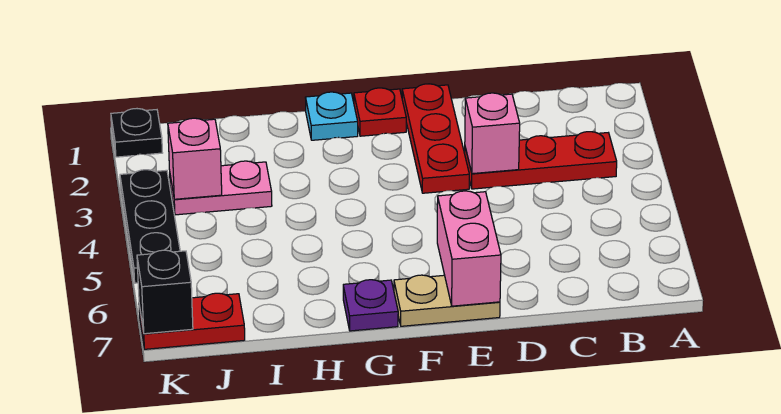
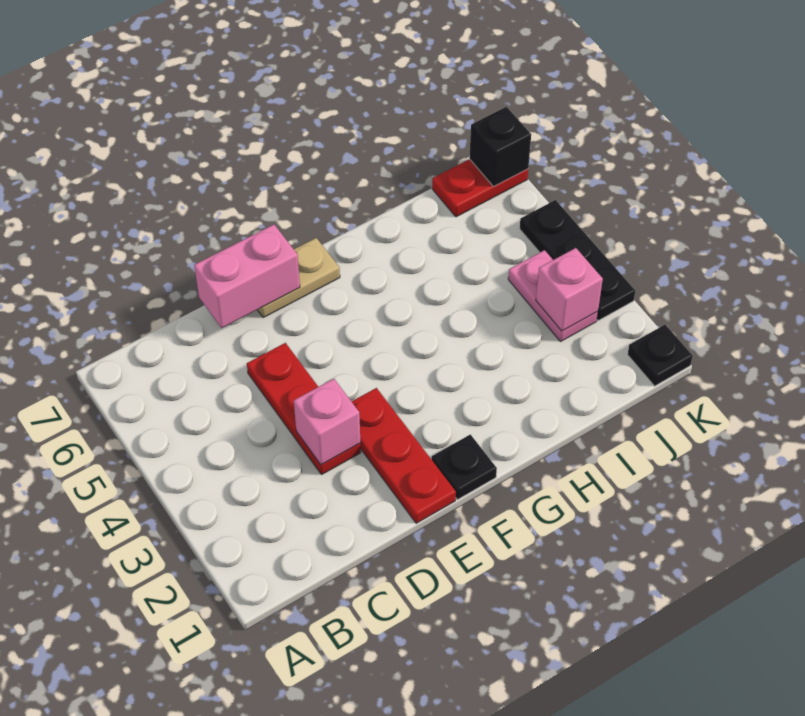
red 1x3 plate [465,132,617,189] -> red 1x3 plate turned to [247,343,361,475]
pink 1x2 brick [437,191,501,306] -> pink 1x2 brick turned to [194,225,300,328]
red 1x1 plate [354,88,406,136] -> black 1x1 plate [432,434,497,500]
cyan 1x1 plate [305,92,358,140] -> none
purple 1x1 plate [343,280,398,331] -> none
pink 1x2 plate [170,161,272,215] -> pink 1x2 plate turned to [508,250,598,341]

